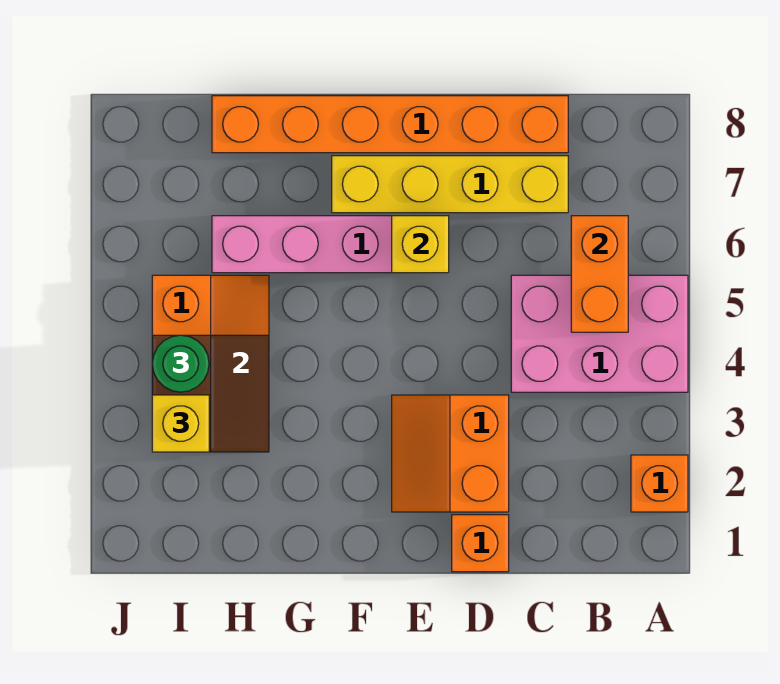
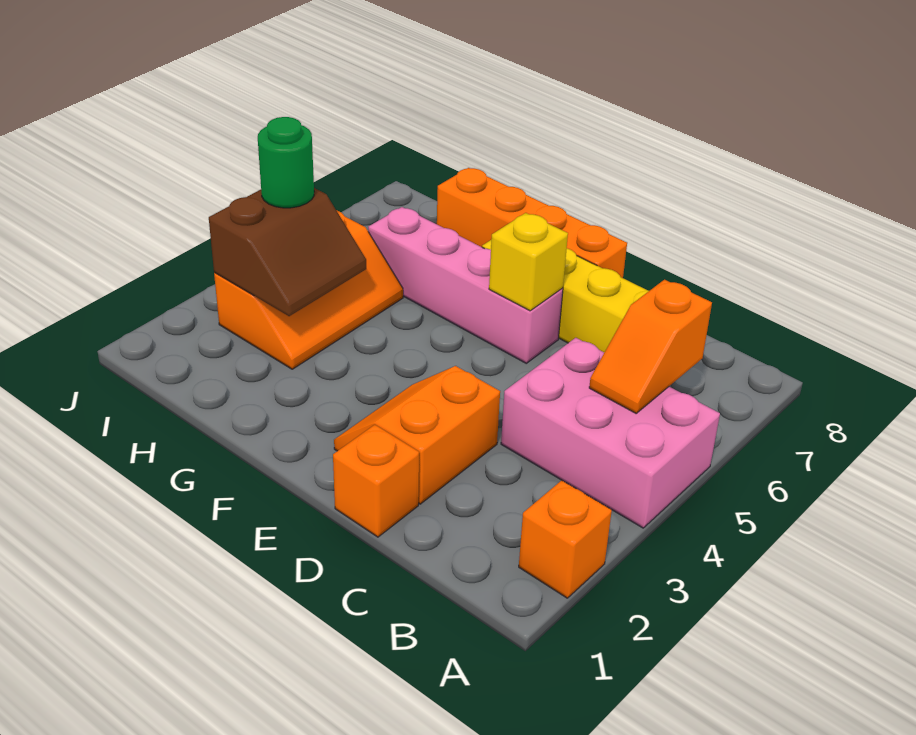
orange 1x2 brick [571,216,628,332] -> orange 1x2 slope [589,280,712,413]
orange 1x6 brick [212,96,568,153] -> orange 1x4 brick [437,168,627,278]
yellow 1x1 brick [152,395,209,452] -> none

